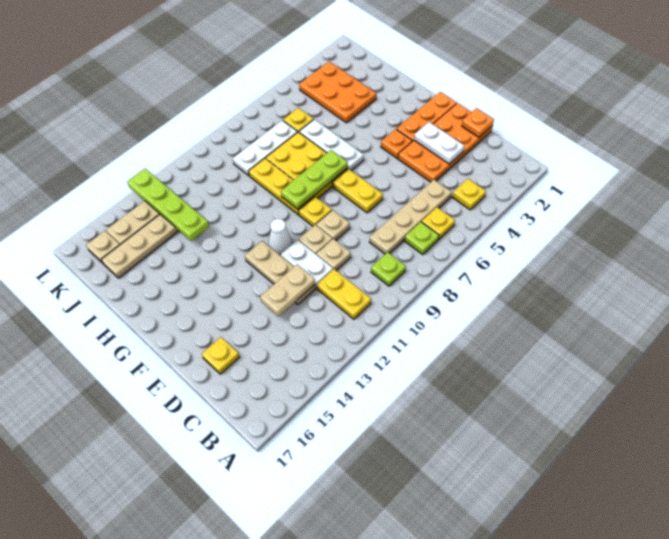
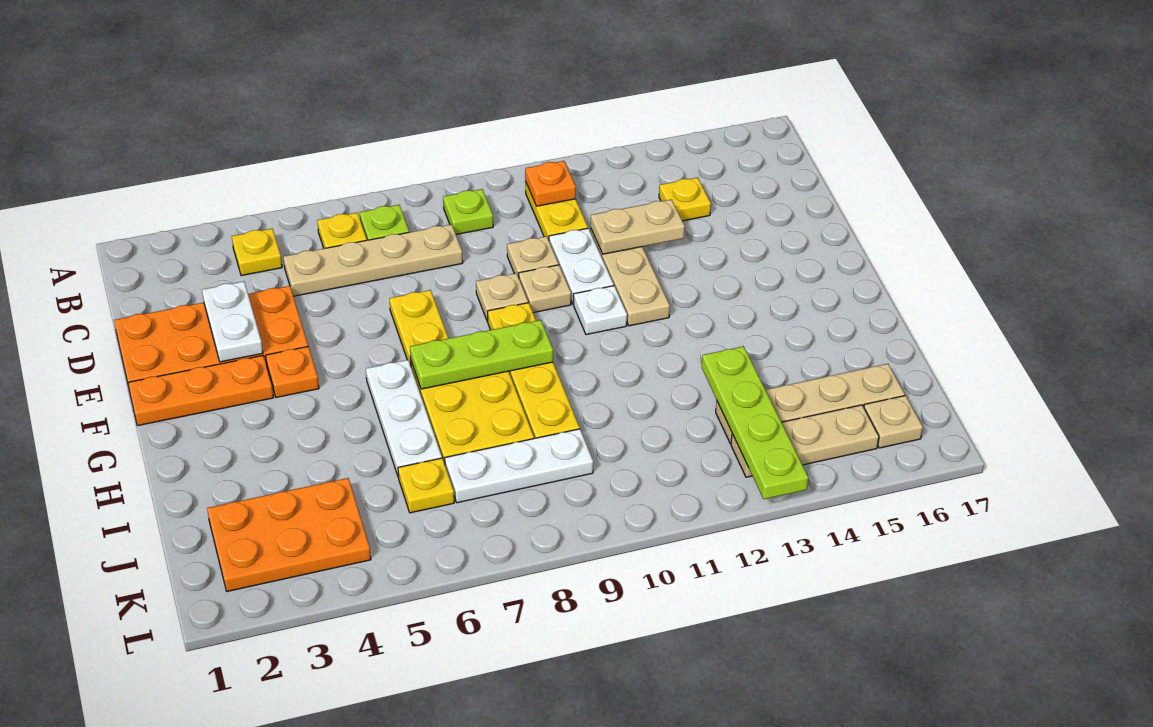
orange 1x1 plate [462,108,494,137] -> orange 1x1 plate moved to [525,161,576,206]
yellow 1x1 plate [202,337,239,374] -> yellow 1x1 plate moved to [659,178,711,221]
white 1x1 cone [269,219,292,255] -> white 1x1 plate [574,286,627,335]
orange 2x3 plate [299,62,376,123] -> orange 2x3 plate turned to [207,478,371,591]

